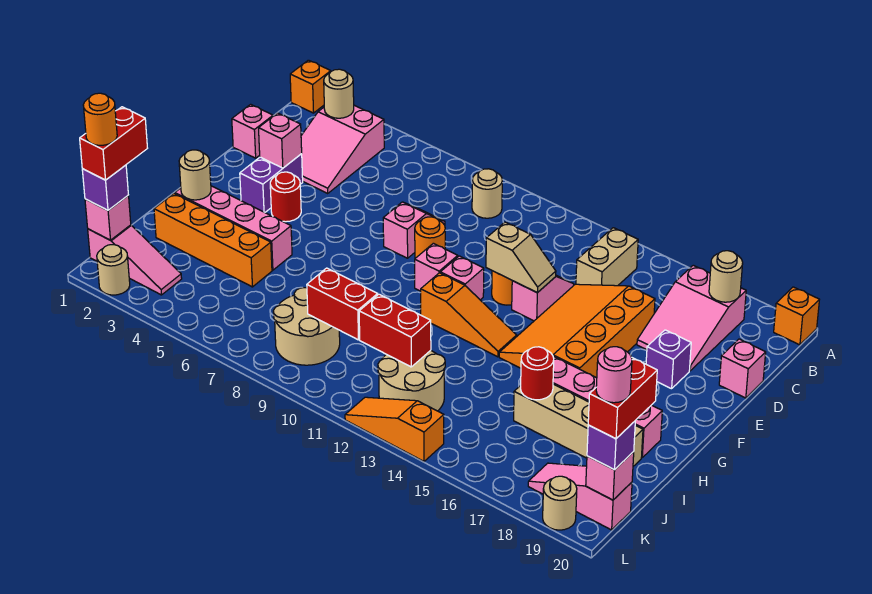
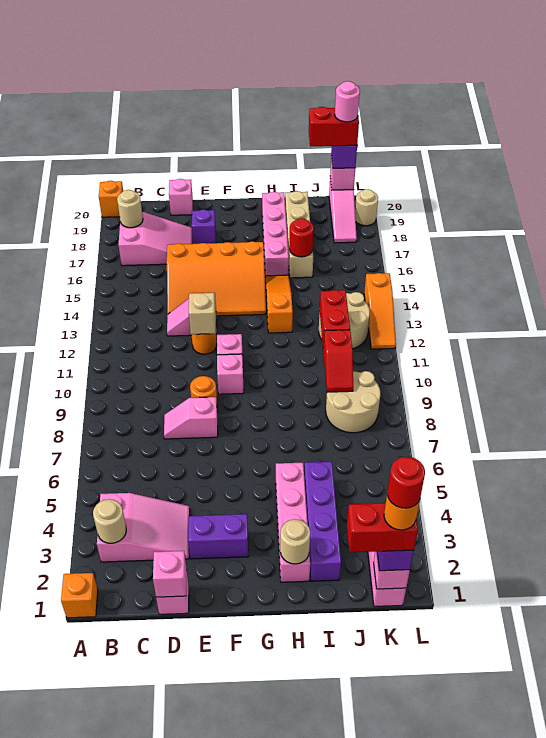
tan 1x1 round brick [472,169,502,218] -> none
tan 1x2 brick [576,228,638,286] -> none
pink 1x1 brick [259,113,302,168] -> pink 1x1 brick moved to [153,551,187,597]
red 1x1 round brick [270,172,301,222] -> red 1x1 round brick moved to [387,457,425,508]
orange 1x3 slope [421,273,517,357] -> orange 1x3 slope moved to [266,275,293,333]
orange 1x4 brick [154,194,272,287] -> purple 1x4 brick [304,462,341,581]
red 1x2 brick [307,268,378,340] -> red 1x2 slope [323,330,353,392]
tan 1x1 round brick [97,245,130,295] -> none

